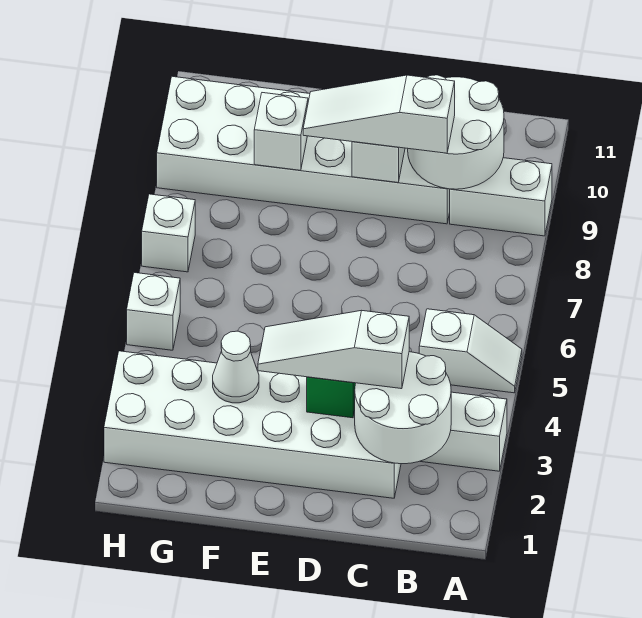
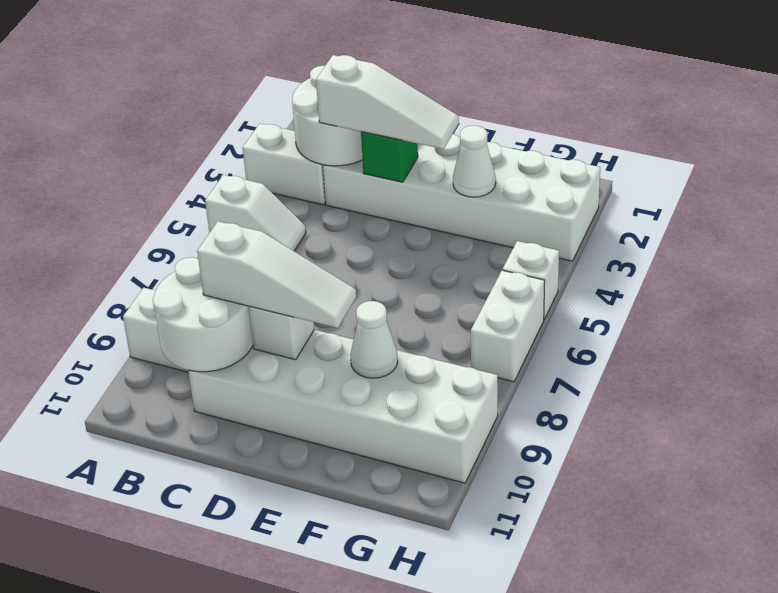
white 1x2 slope [419,309,522,393] -> white 1x2 slope turned to [205,175,306,251]
white 1x1 brick [254,93,308,170] -> white 1x1 cone [350,301,398,378]
white 1x1 brick [142,194,195,272] -> white 1x2 brick [471,270,545,382]

